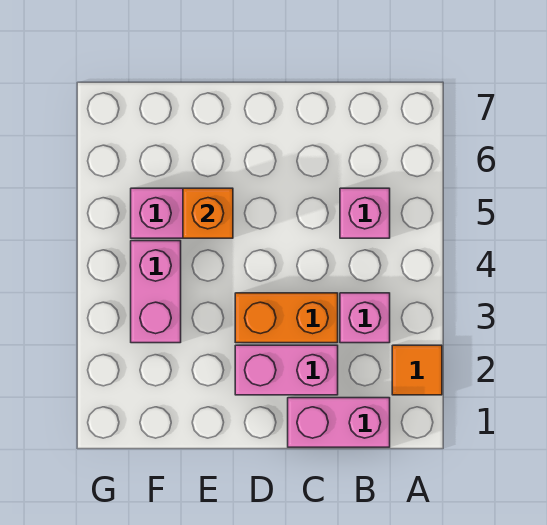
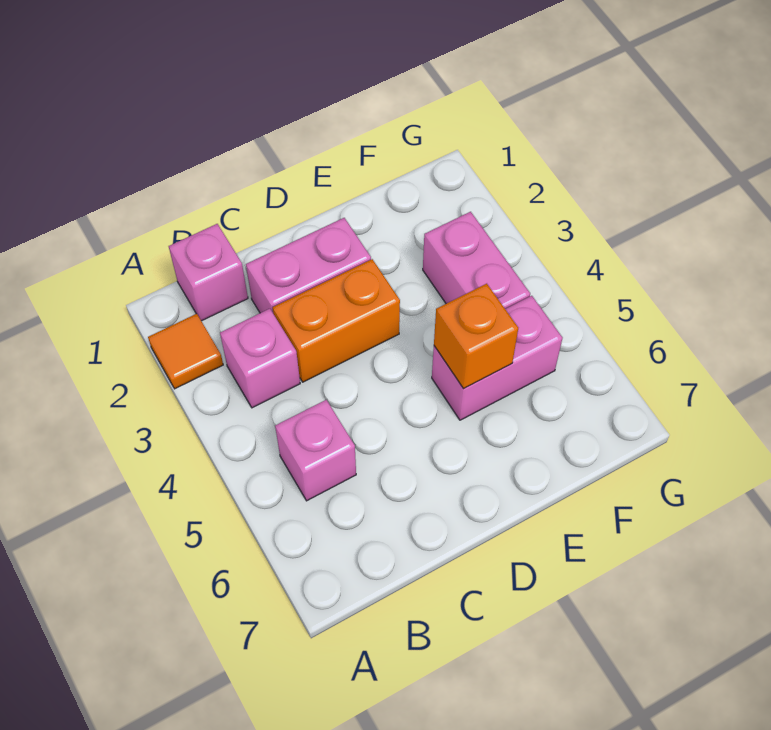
pink 1x2 brick [288,398,390,447] -> pink 1x1 brick [169,224,248,321]

